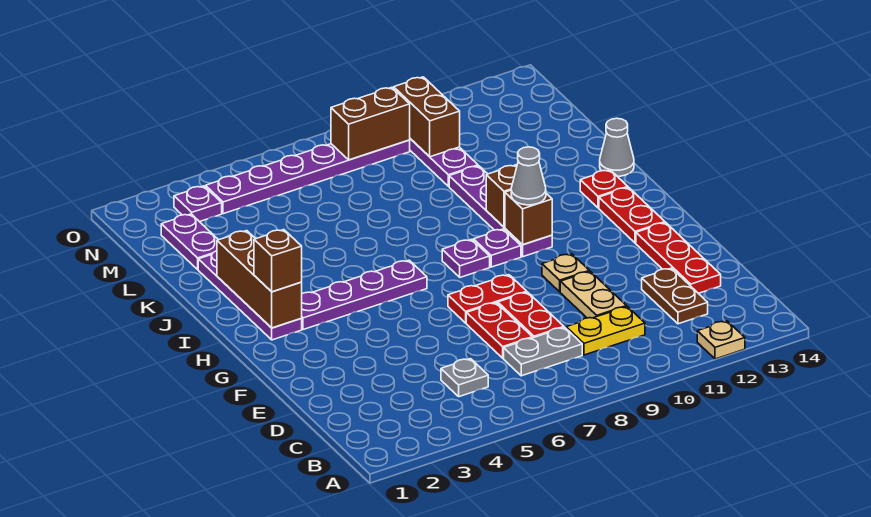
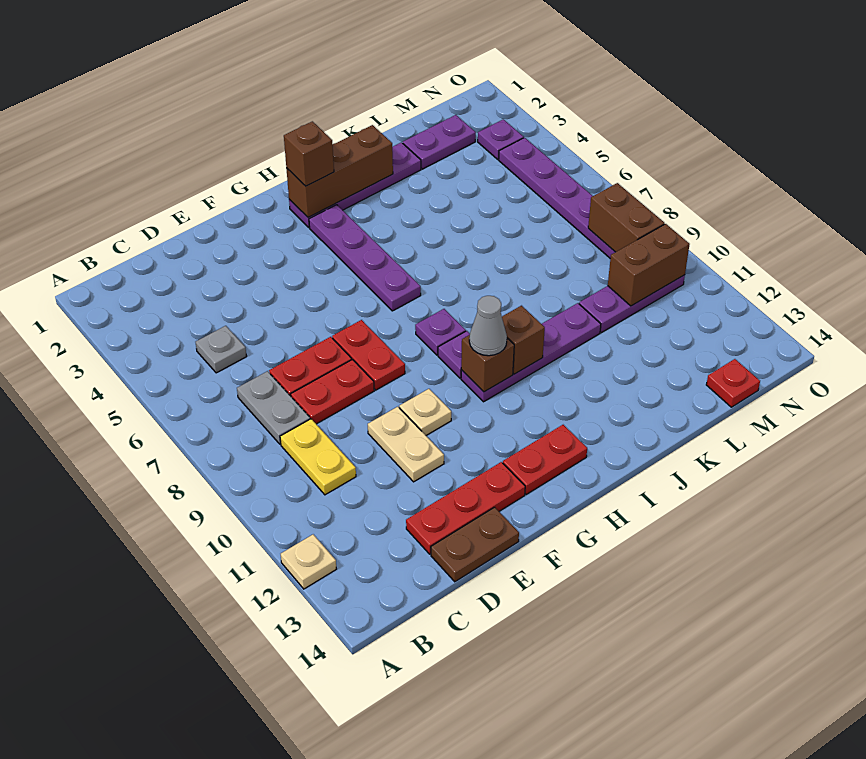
brown 1x2 plate [642,268,708,324] -> brown 1x2 plate moved to [431,507,519,582]
tan 1x2 plate [560,271,627,318] -> tan 1x2 plate turned to [368,407,444,482]
red 1x1 plate [580,170,628,208] -> red 1x1 plate moved to [706,359,760,407]
grey 1x1 cone [600,118,634,176] -> none

